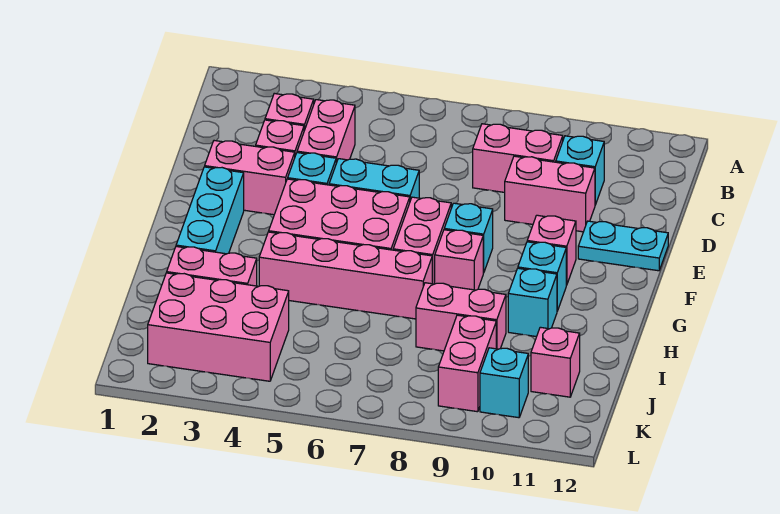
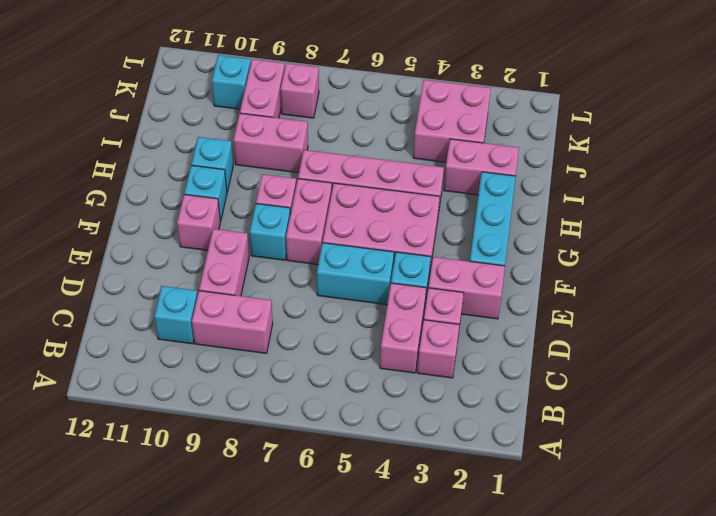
pink 1x2 brick [505,156,595,232] -> pink 1x2 brick turned to [199,229,249,296]
cyan 1x2 plate [578,221,668,271] -> none
pink 2x3 brick [148,273,289,381] -> pink 2x2 brick [413,80,491,162]
pink 1x1 brick [531,327,580,397] -> pink 1x1 brick moved to [281,63,319,118]

